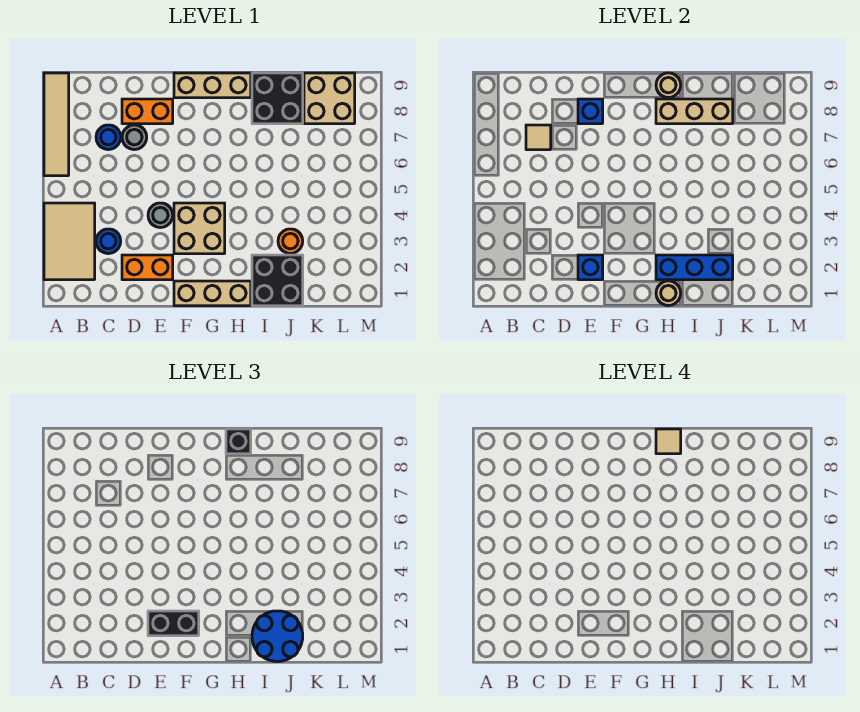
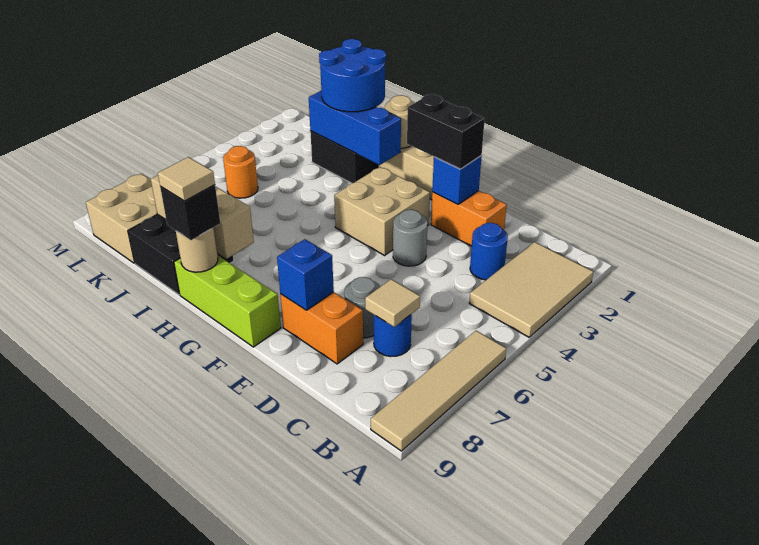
tan 1x3 brick [174,73,251,98] -> lime 1x3 brick [174,255,281,347]
orange 1x1 round brick [278,229,303,254] -> orange 1x1 round brick moved to [223,146,258,198]

